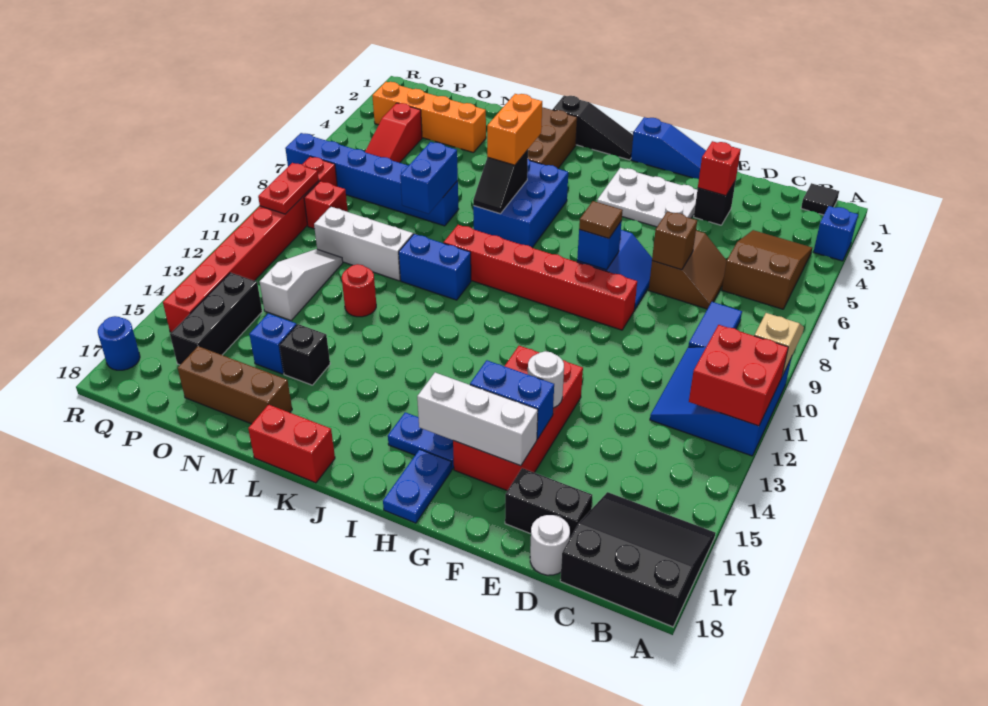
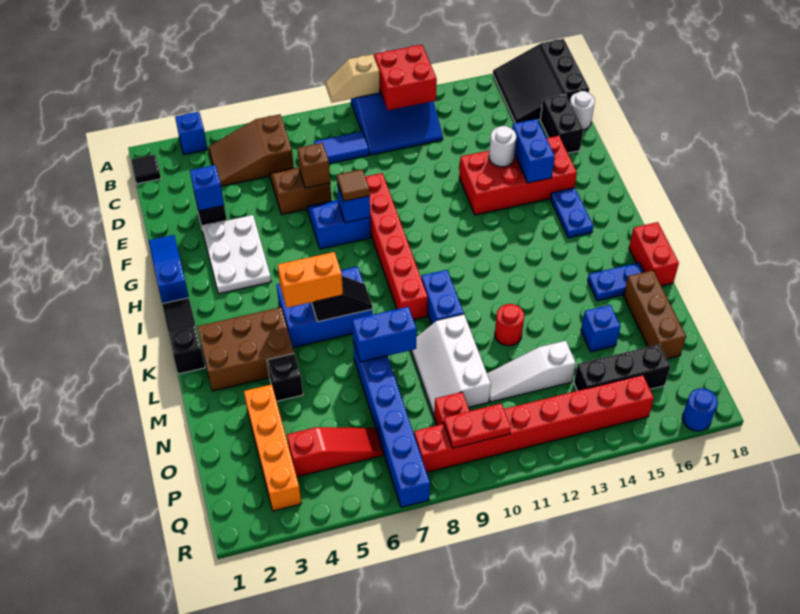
red 1x1 brick [698,141,741,196] -> blue 1x1 brick [190,165,224,211]
white 1x3 brick [417,373,538,466] -> none
blue 1x2 plate [383,449,452,523] -> blue 1x2 plate moved to [588,263,644,301]
black 1x1 brick [279,324,330,385] -> black 1x1 brick moved to [267,353,303,401]

